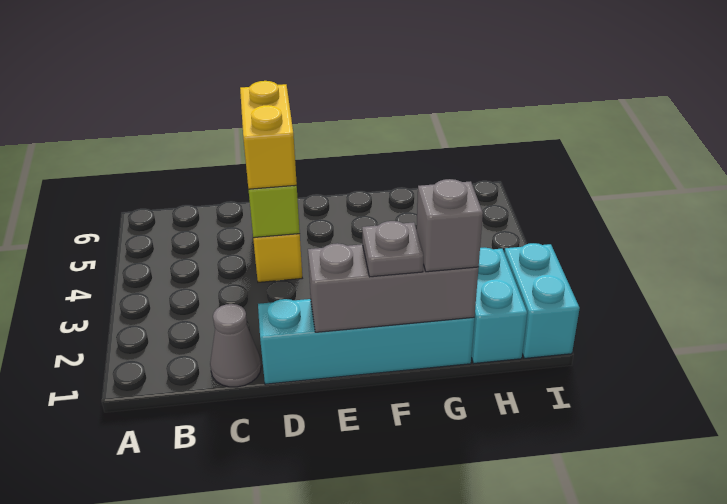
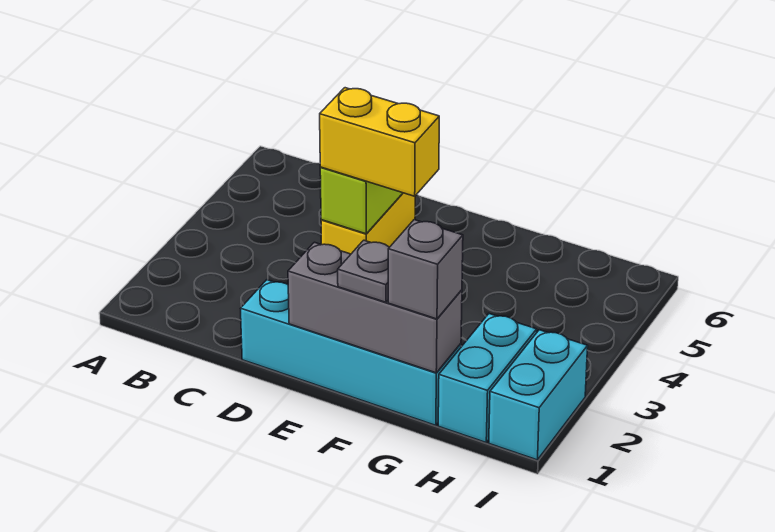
grey 1x1 cone [210,304,261,387] -> none
yellow 1x2 brick [240,81,297,189] -> yellow 1x2 brick turned to [320,88,439,196]

